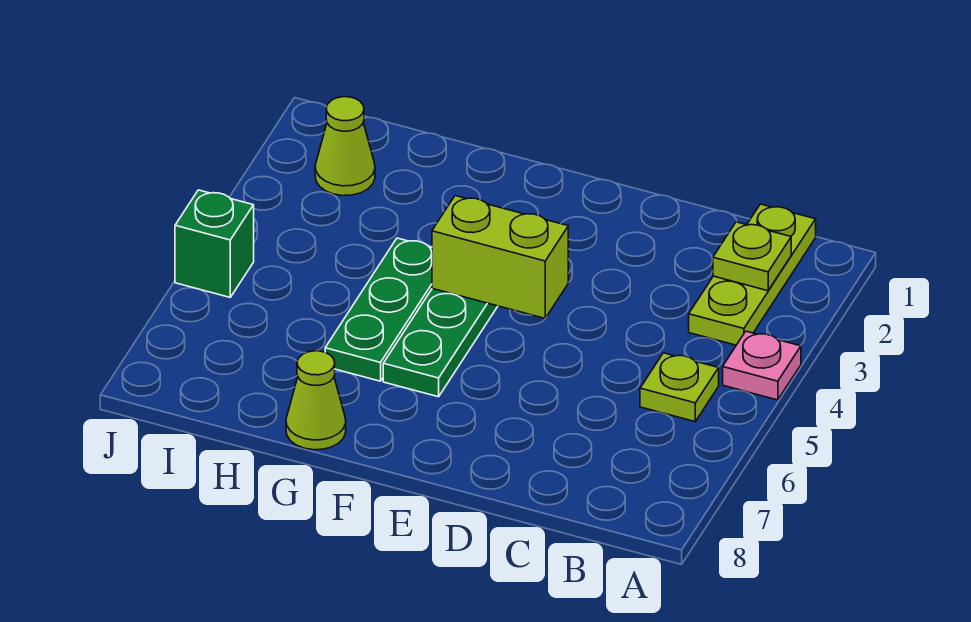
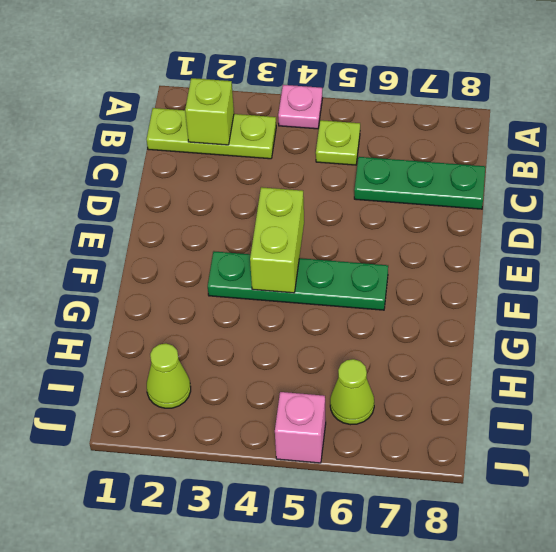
lime 1x1 plate [713,222,791,291] -> lime 1x1 brick [185,78,234,145]
green 1x3 plate [325,238,432,381] -> green 1x3 plate moved to [354,157,485,209]
lime 1x1 cone [286,351,346,450] -> lime 1x1 cone moved to [330,359,374,425]
green 1x1 brick [175,190,254,297] -> pink 1x1 brick [275,392,326,463]

